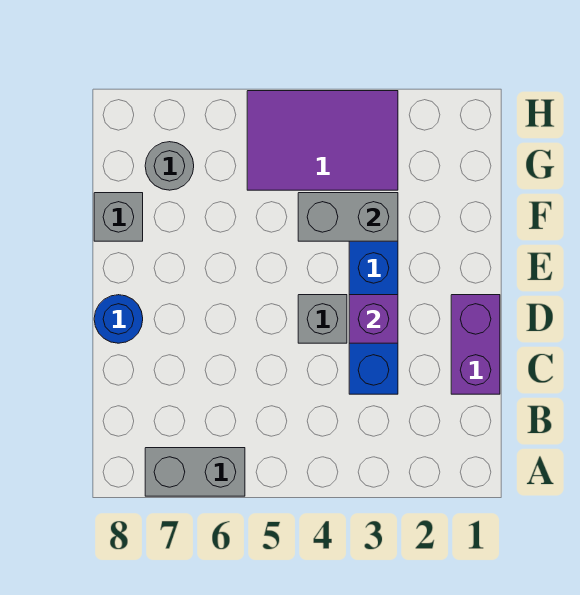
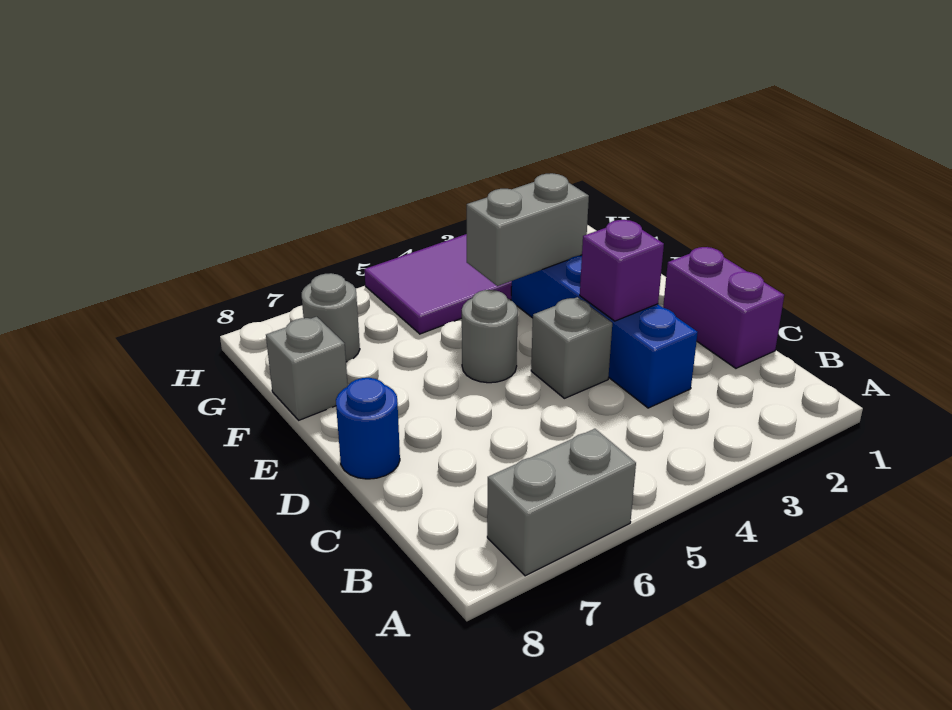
none -> grey 1x1 round brick [462,290,518,383]

